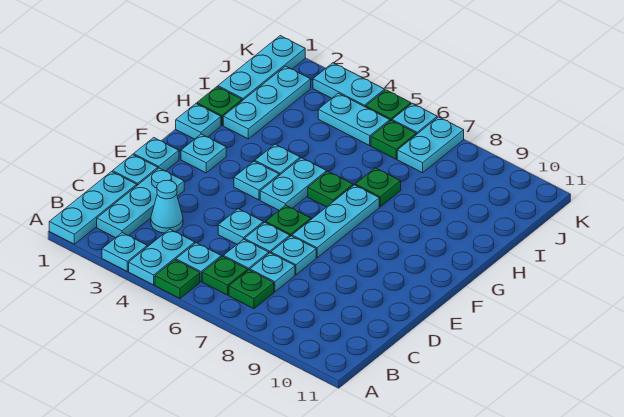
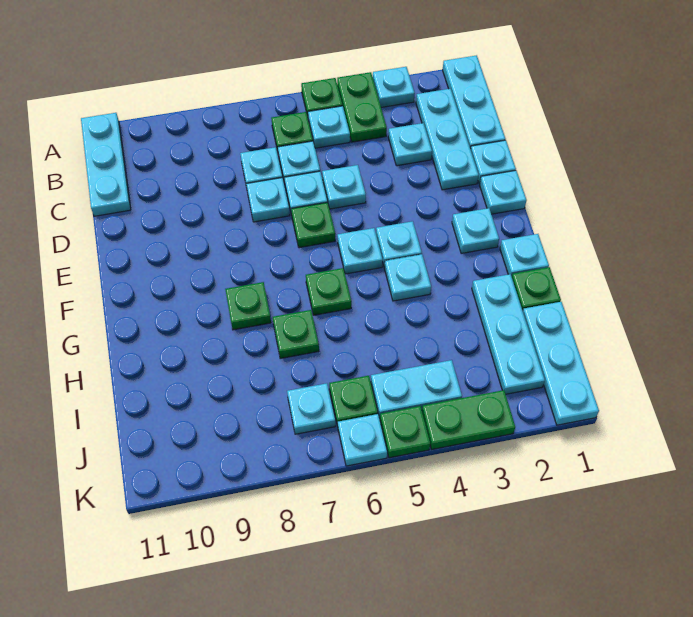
cyan 1x2 plate [129,229,195,285] -> green 1x2 plate [337,72,387,142]
green 1x1 plate [229,270,274,309] -> green 1x1 plate moved to [225,282,271,330]
cyan 1x1 cone [151,180,183,233] -> cyan 1x1 plate [388,123,432,166]
cyan 1x3 plate [292,185,379,258] -> cyan 1x3 plate moved to [81,113,131,216]
cyan 1x2 plate [260,158,327,210] -> cyan 1x1 plate [337,228,383,274]
cyan 1x2 plate [397,117,464,173] -> cyan 1x1 plate [287,383,335,434]
cyan 1x2 plate [313,63,385,107] -> green 1x2 plate [422,390,515,449]

